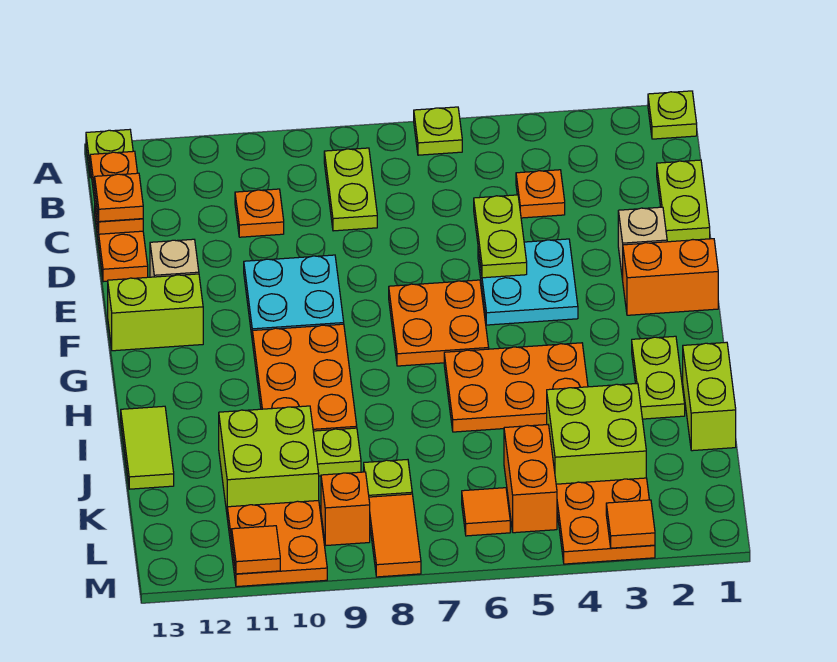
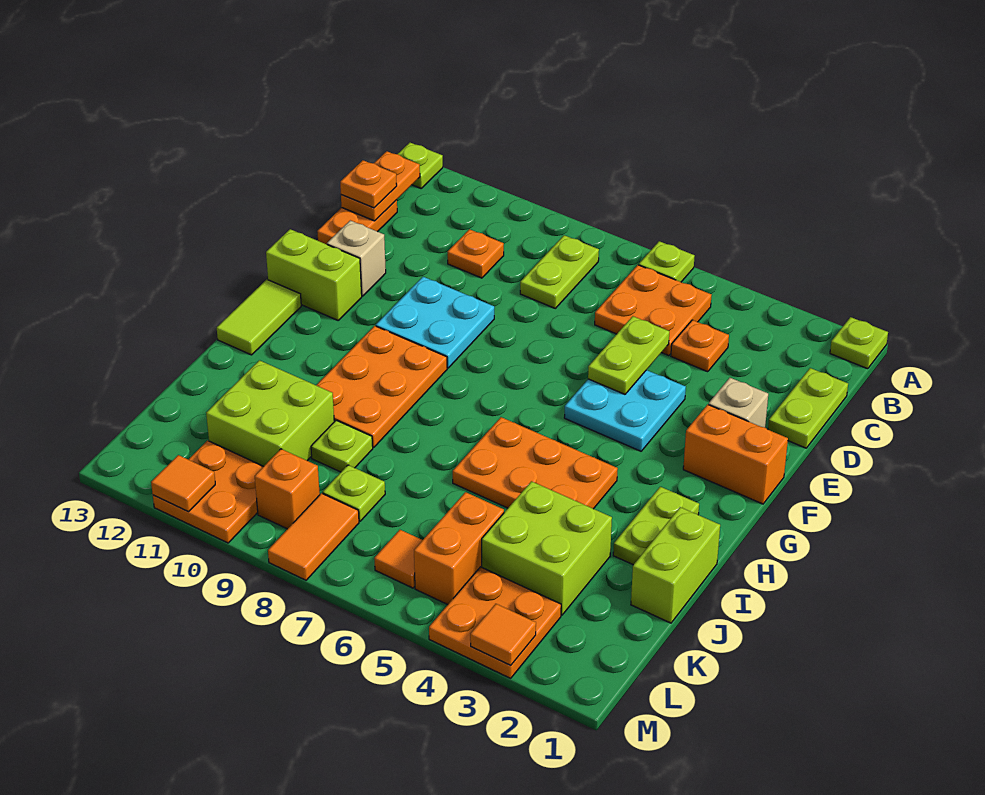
orange 2x2 plate [389,280,489,366] -> orange 2x2 plate moved to [595,265,711,356]
lime 1x2 tile [121,406,174,489] -> lime 1x2 tile moved to [217,280,301,355]

